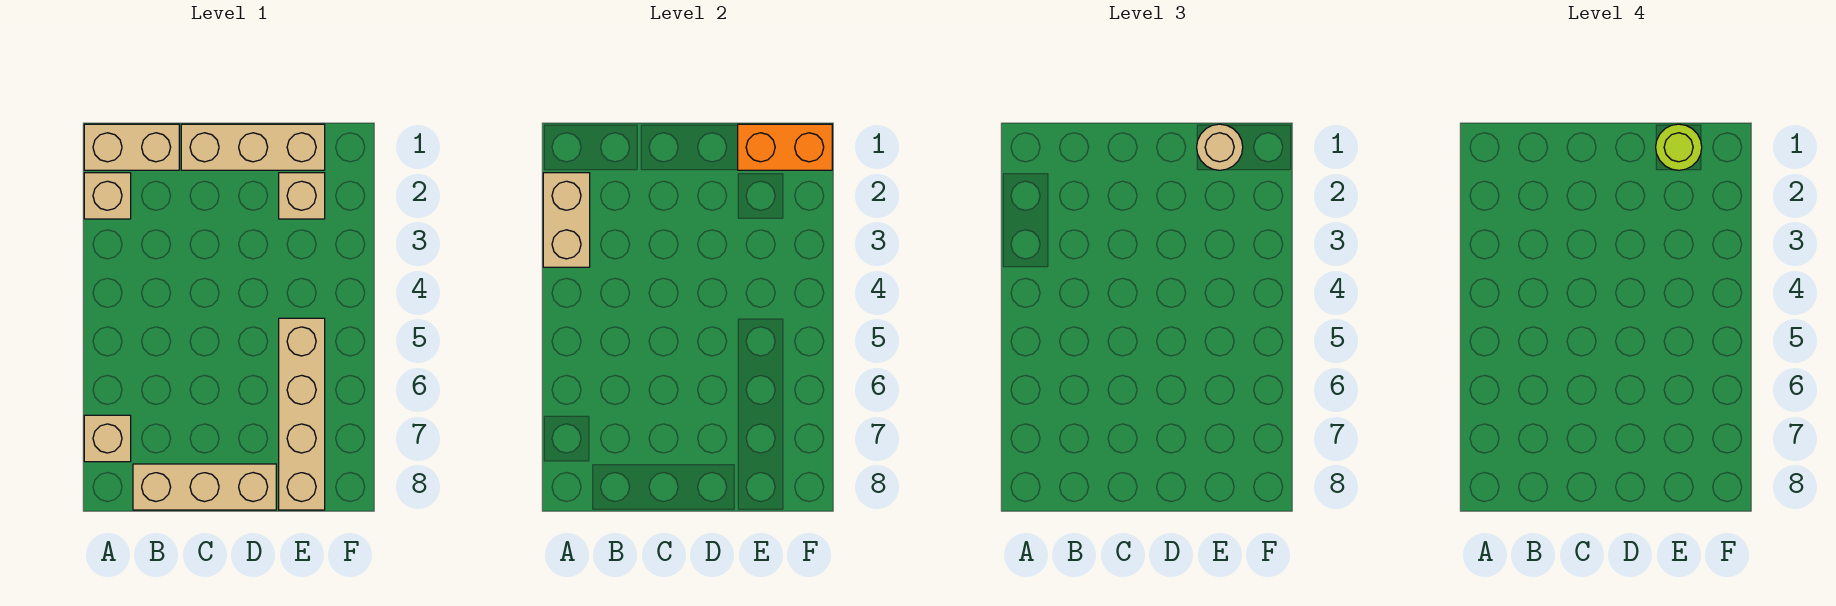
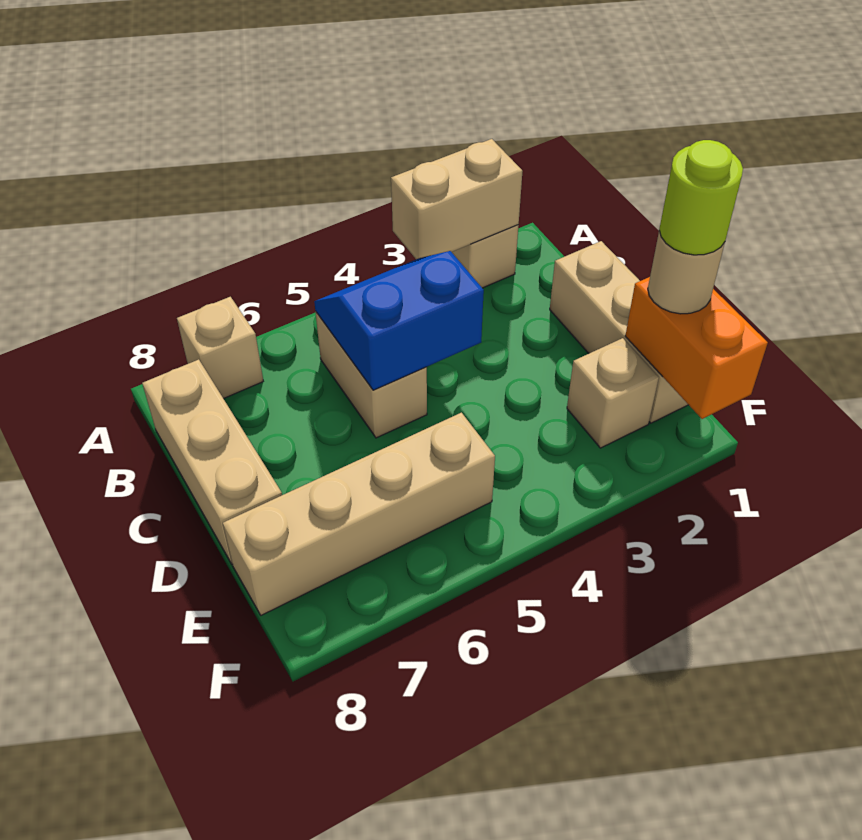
tan 1x2 brick [84,124,179,170] -> tan 1x2 brick moved to [315,311,427,438]
none -> blue 2x2 slope [314,251,484,390]

